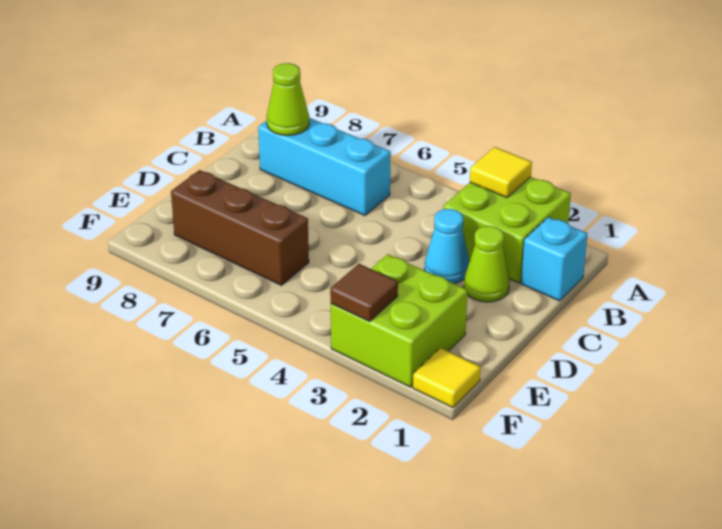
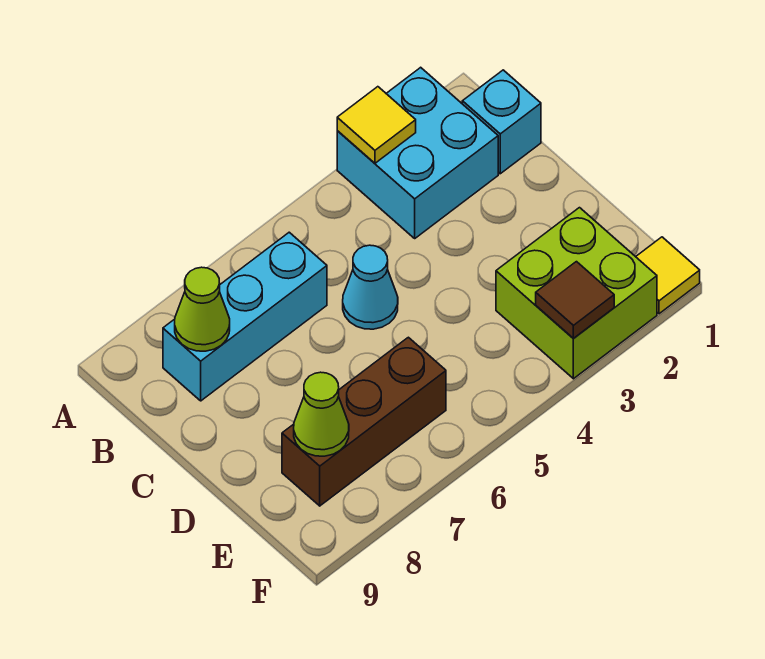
lime 2x2 brick [444,177,571,283] -> cyan 2x2 brick [337,67,498,238]
lime 1x1 cone [464,226,510,302] -> lime 1x1 cone moved to [294,372,349,456]
cyan 1x1 cone [425,209,469,284] -> cyan 1x1 cone moved to [343,245,398,329]

